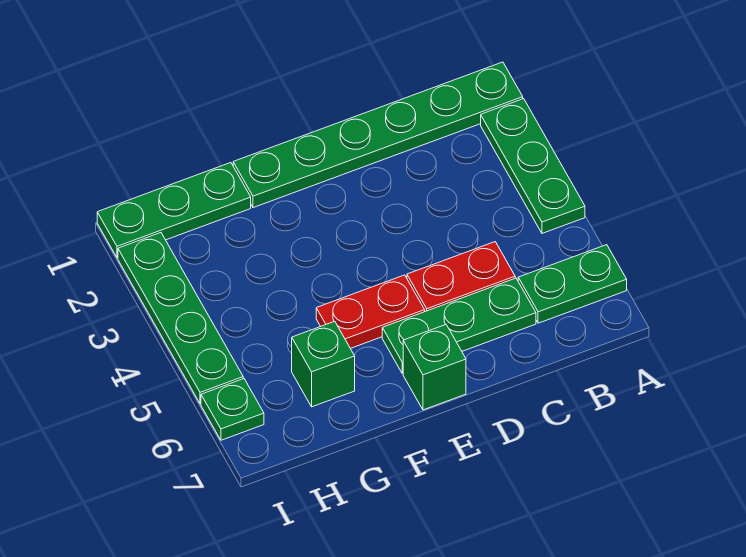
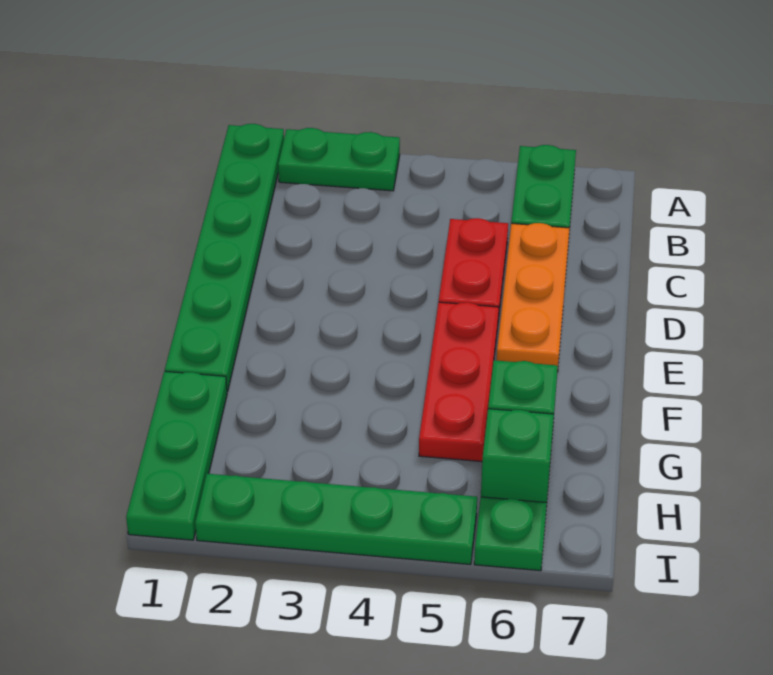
green 1x3 plate [481,99,585,233] -> green 1x2 plate [278,128,400,191]
green 1x3 plate [382,278,536,373] -> orange 1x3 plate [497,223,570,372]
red 1x2 plate [316,275,425,348] -> red 1x3 plate [419,302,499,462]
green 1x1 brick [403,324,466,410] -> green 1x1 brick moved to [481,409,554,507]

